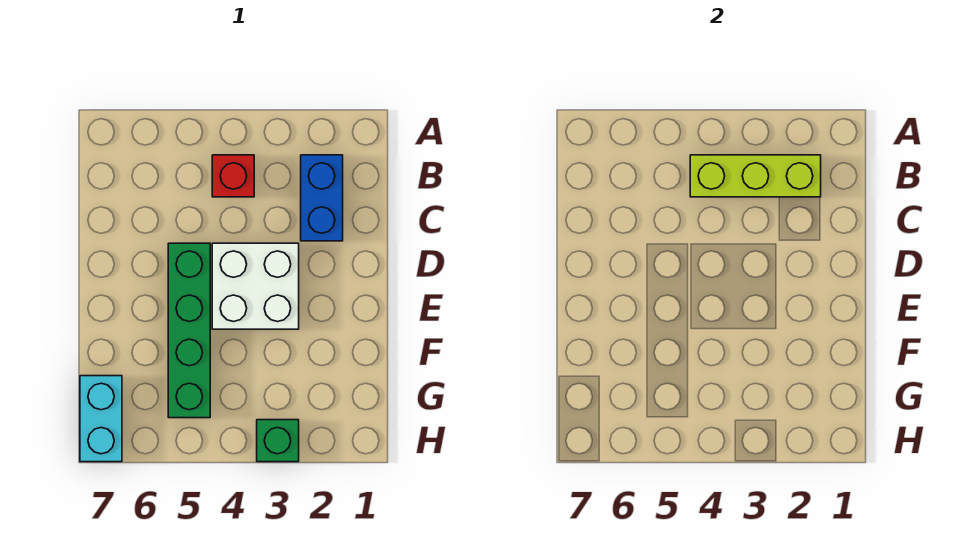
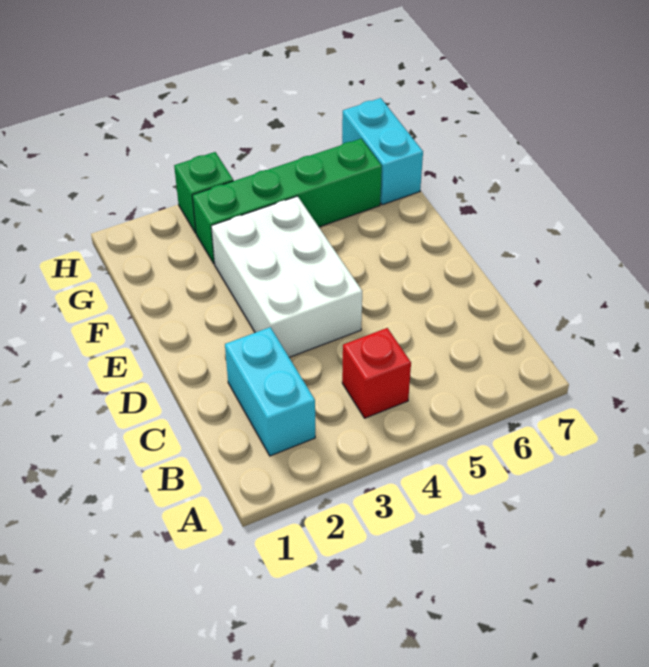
blue 1x2 brick [301,155,343,241] -> cyan 1x2 brick [225,327,315,456]
lime 1x3 brick [690,155,821,197] -> none
white 2x2 brick [212,243,299,329] -> white 2x3 brick [211,196,362,357]
green 1x4 brick [168,243,210,418] -> green 1x4 brick turned to [192,139,382,264]

